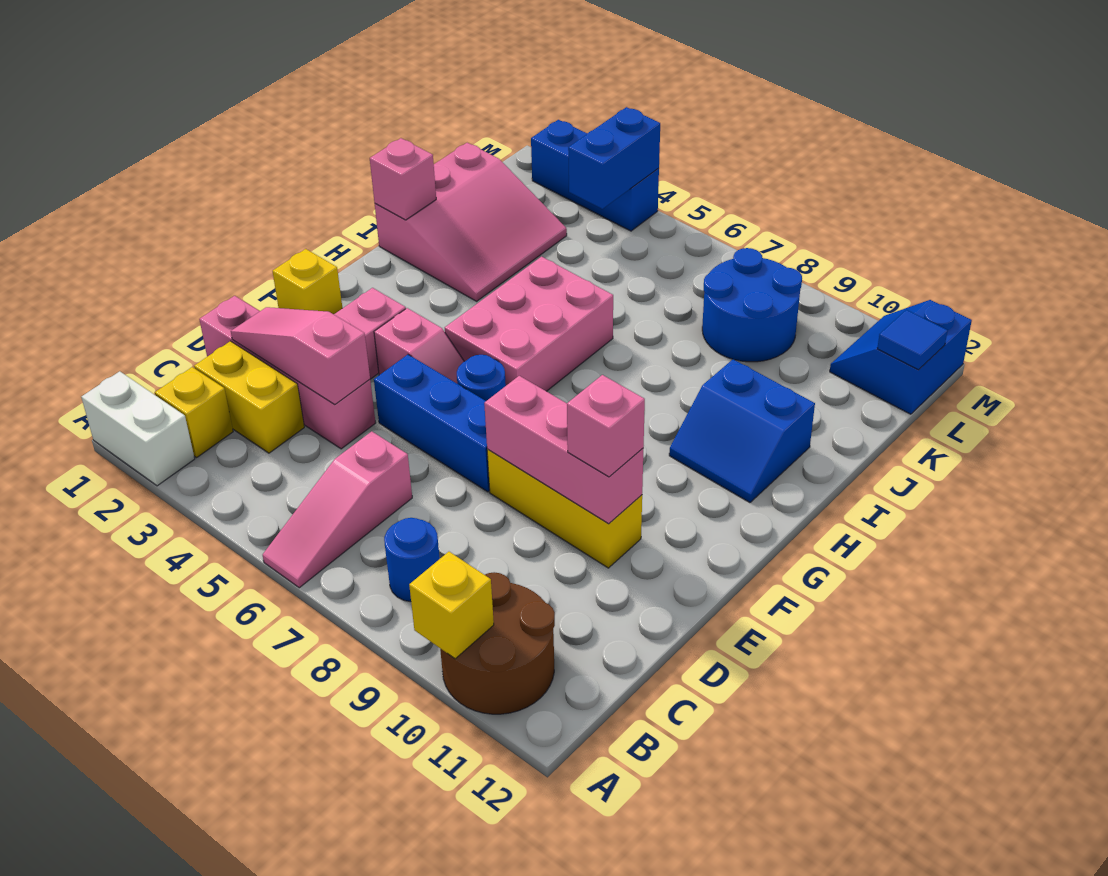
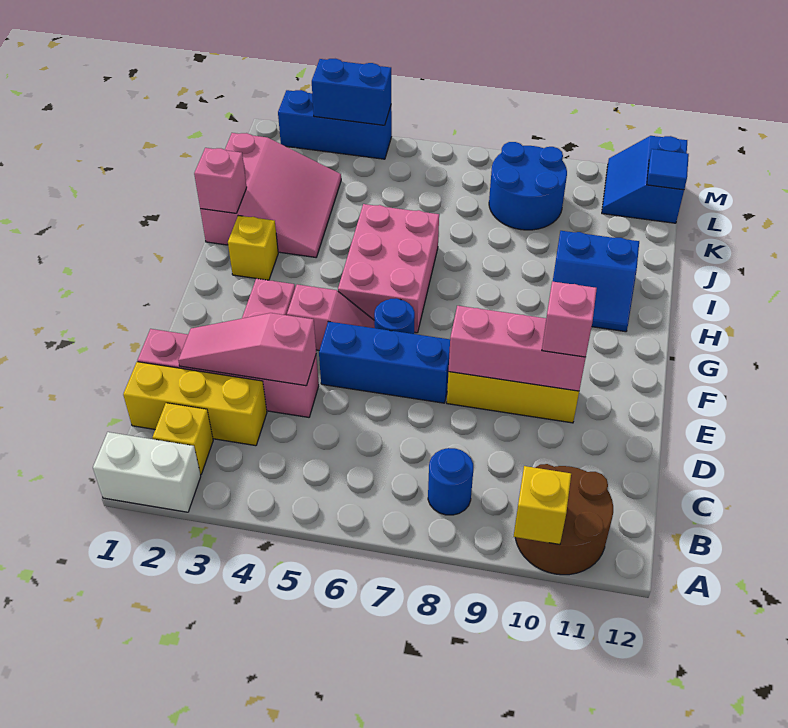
pink 1x3 slope [263,431,412,588] -> none
yellow 1x2 brick [194,341,304,453] -> yellow 1x3 brick [123,362,267,446]
yellow 1x1 brick [273,249,342,314] -> yellow 1x1 brick moved to [228,216,278,280]
blue 1x2 brick [568,107,660,209] -> blue 1x2 brick turned to [312,59,391,125]

